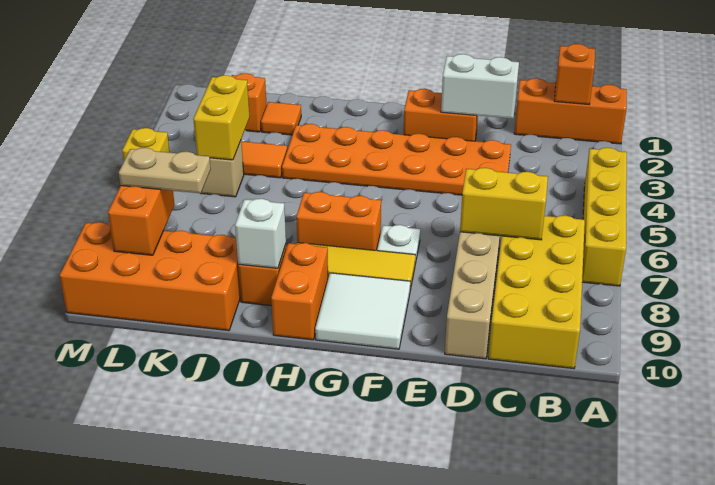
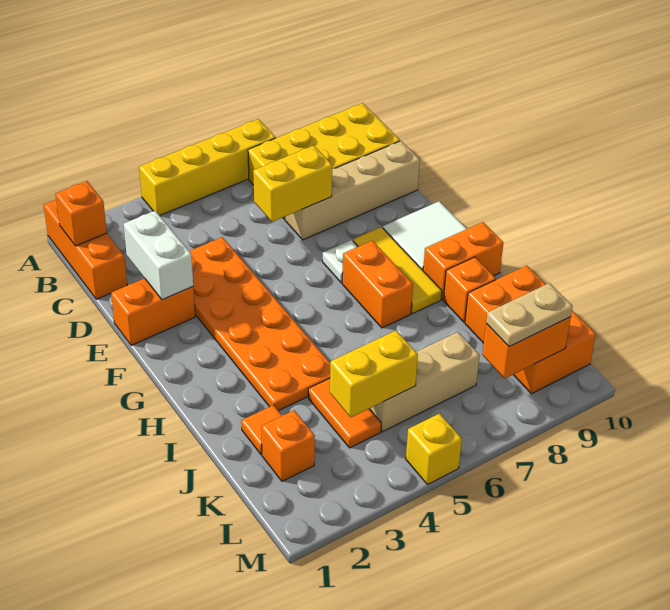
yellow 1x2 brick [460,168,548,240] -> yellow 1x2 brick turned to [253,145,332,222]
orange 1x2 brick [404,89,478,141] -> orange 1x2 brick turned to [111,278,195,345]
white 1x1 brick [235,199,286,268] -> none
orange 2x4 brick [60,222,241,331] -> orange 2x3 brick [465,266,596,394]
tan 1x1 brick [201,141,244,197] -> tan 1x3 brick [369,332,480,432]
tan 1x2 plate [119,148,211,193] -> tan 1x2 plate turned to [486,283,573,347]

